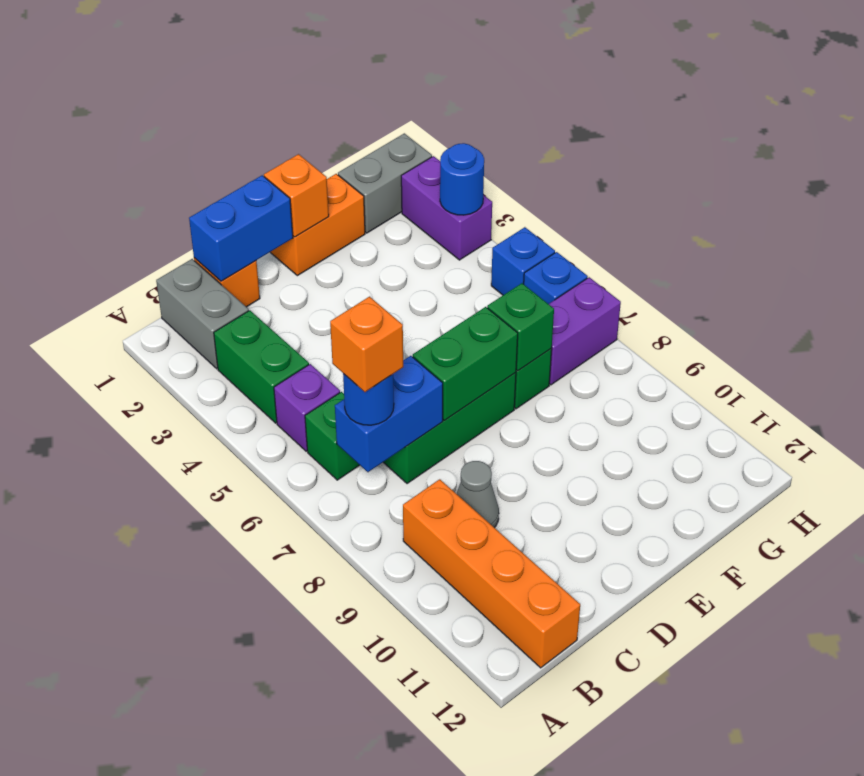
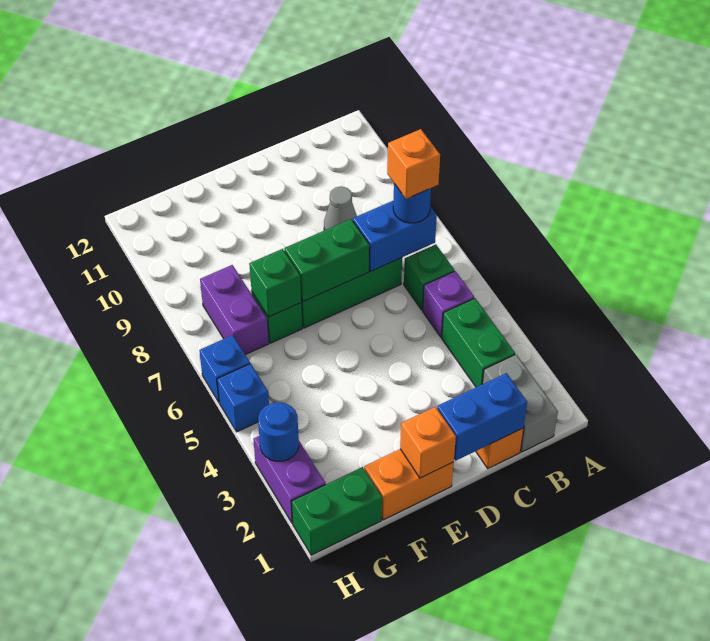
orange 1x4 brick [403,479,580,668] -> none
grey 1x2 brick [338,133,432,233] -> green 1x2 brick [292,467,382,555]
purple 1x2 brick [549,277,621,385] -> purple 1x2 brick turned to [200,265,269,355]

